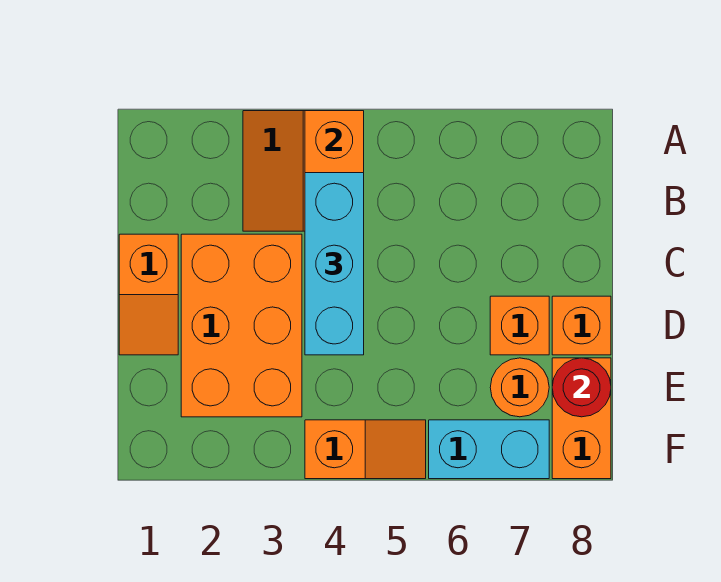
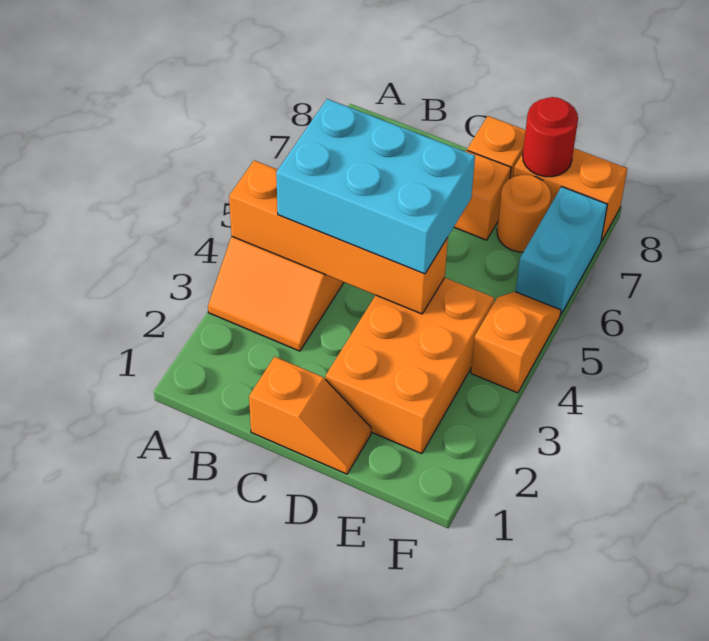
cyan 1x3 brick [305,173,364,355] -> cyan 2x3 brick [276,99,475,274]
orange 2x3 brick [181,234,302,417] -> orange 2x3 brick turned to [325,278,494,454]

